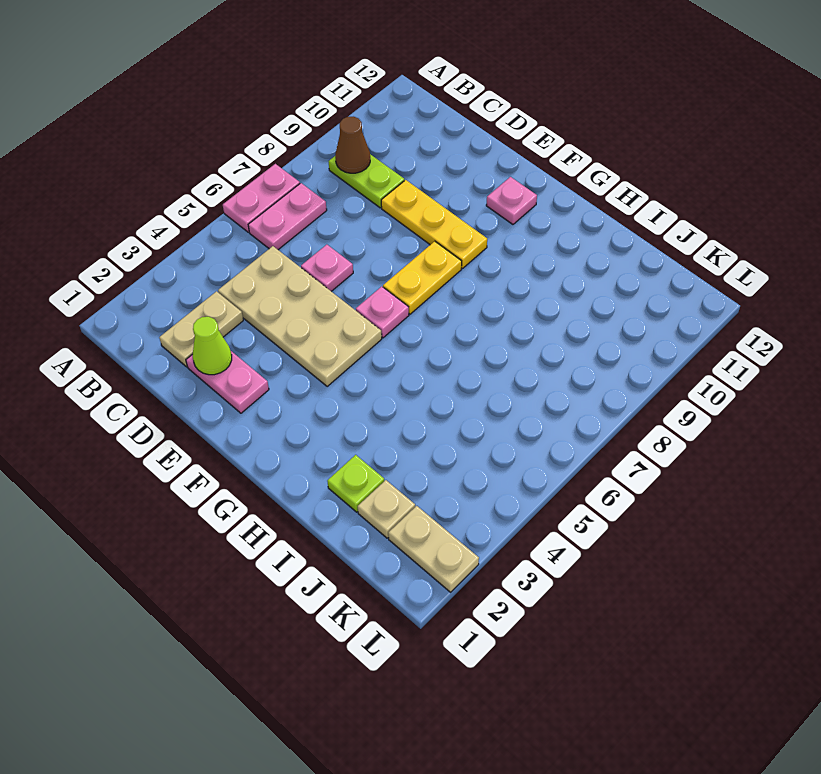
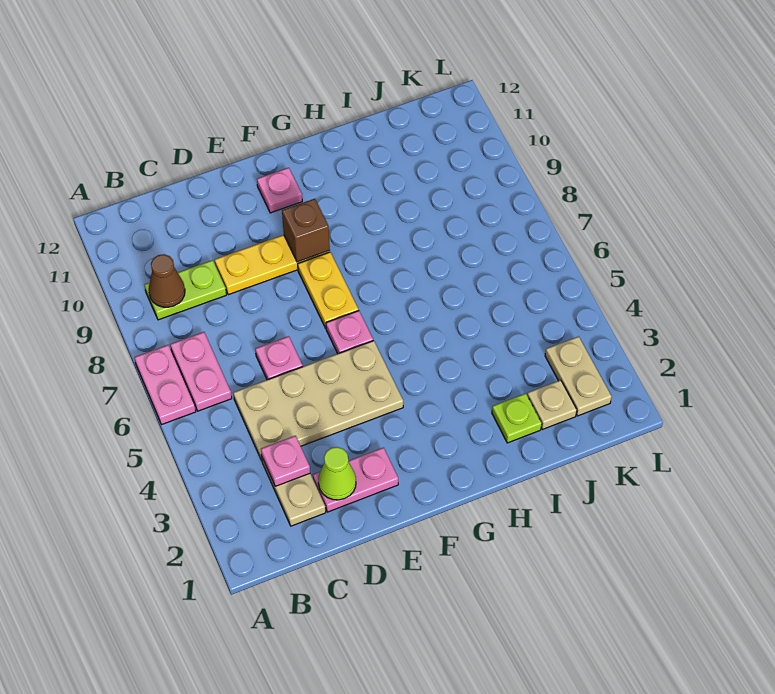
none -> pink 1x1 plate [261,436,310,486]
none -> brown 1x1 brick [282,199,330,262]
tan 1x2 plate [388,506,479,592] -> tan 1x2 plate turned to [545,336,612,416]

